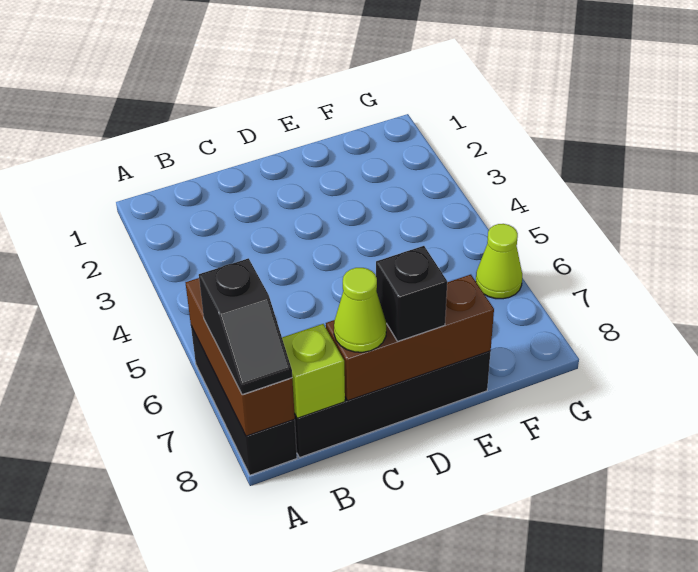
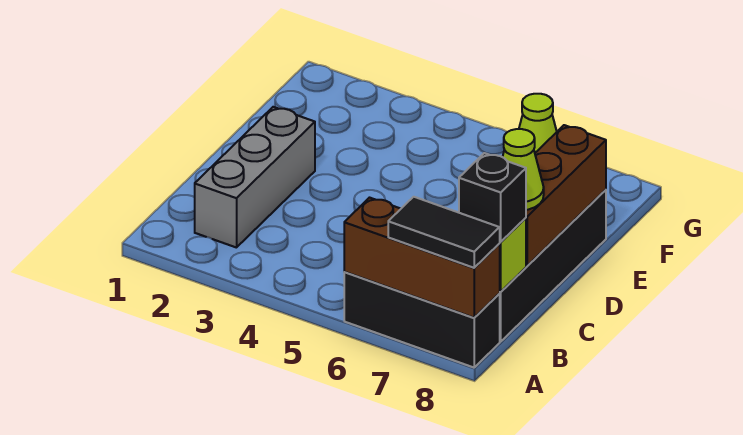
black 1x2 slope [199,258,292,395] -> black 1x2 tile [388,197,500,268]
none -> grey 1x3 brick [195,107,315,248]
black 1x1 brick [376,246,447,341] -> black 1x1 brick moved to [459,153,526,242]

